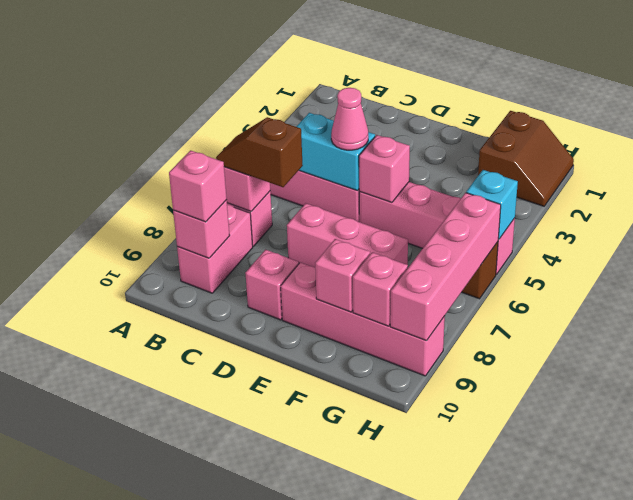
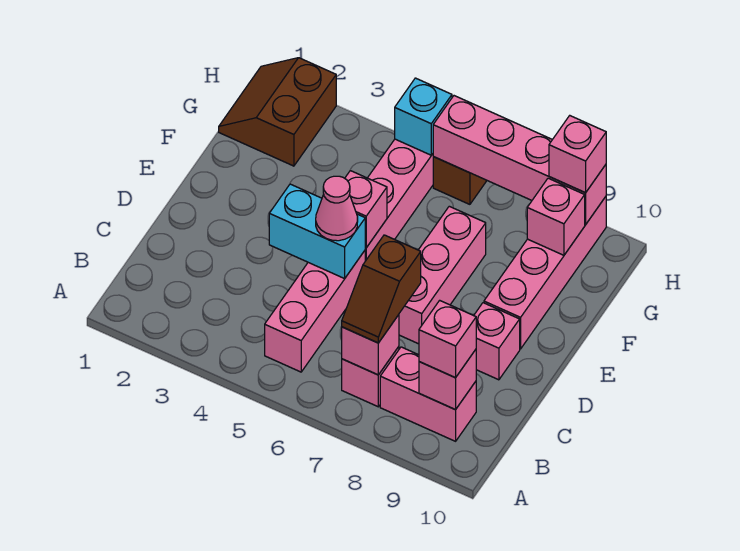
cyan 1x2 brick [296,113,375,191] -> cyan 1x2 brick turned to [269,184,365,279]
pink 1x1 brick [315,239,370,312] -> pink 1x1 brick moved to [549,116,606,193]
brown 2x2 slope [478,111,574,206] -> brown 2x2 slope turned to [219,58,336,166]

